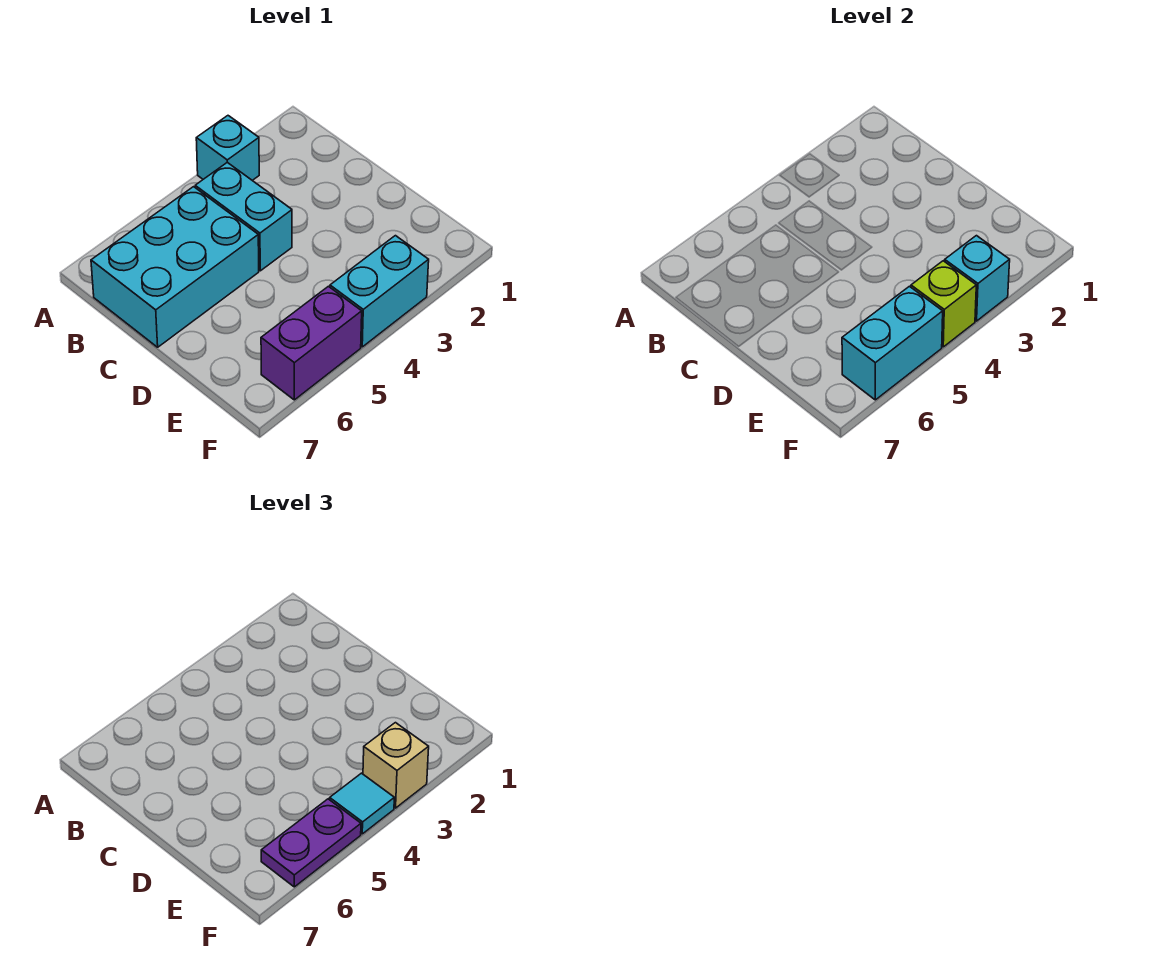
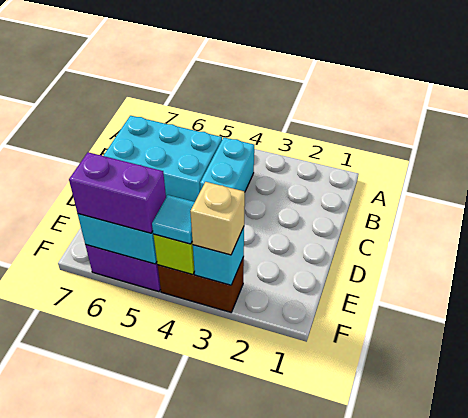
cyan 1x1 brick [196,116,259,180] -> none
cyan 1x2 brick [330,236,429,347] -> brown 1x2 brick [158,257,244,312]
purple 1x2 plate [261,799,361,887] -> purple 1x2 brick [69,152,166,233]

